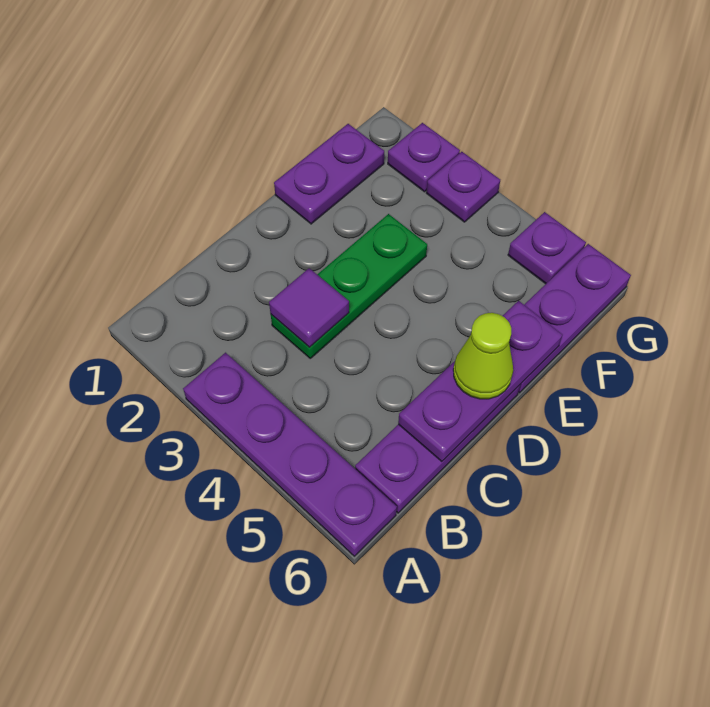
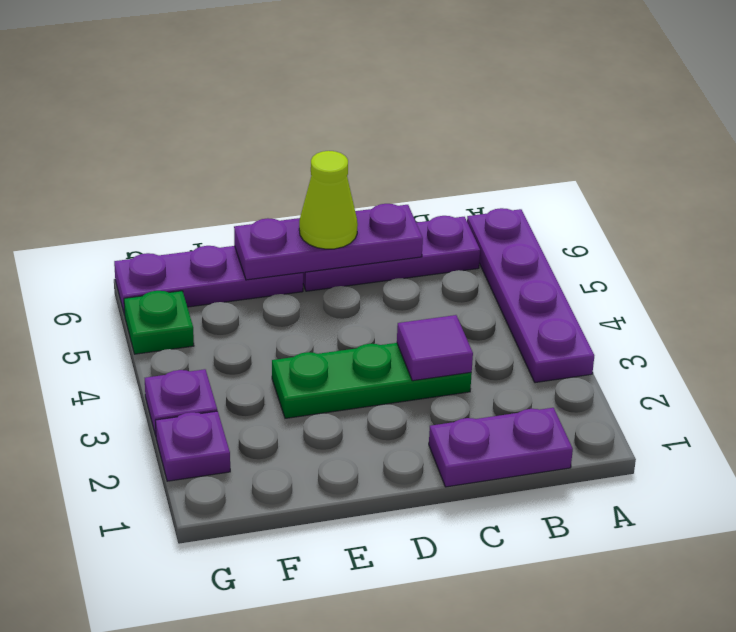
purple 1x2 plate [274,124,384,224] -> purple 1x2 plate moved to [429,408,573,487]
purple 1x1 plate [508,212,586,284] -> green 1x1 plate [124,291,194,354]

